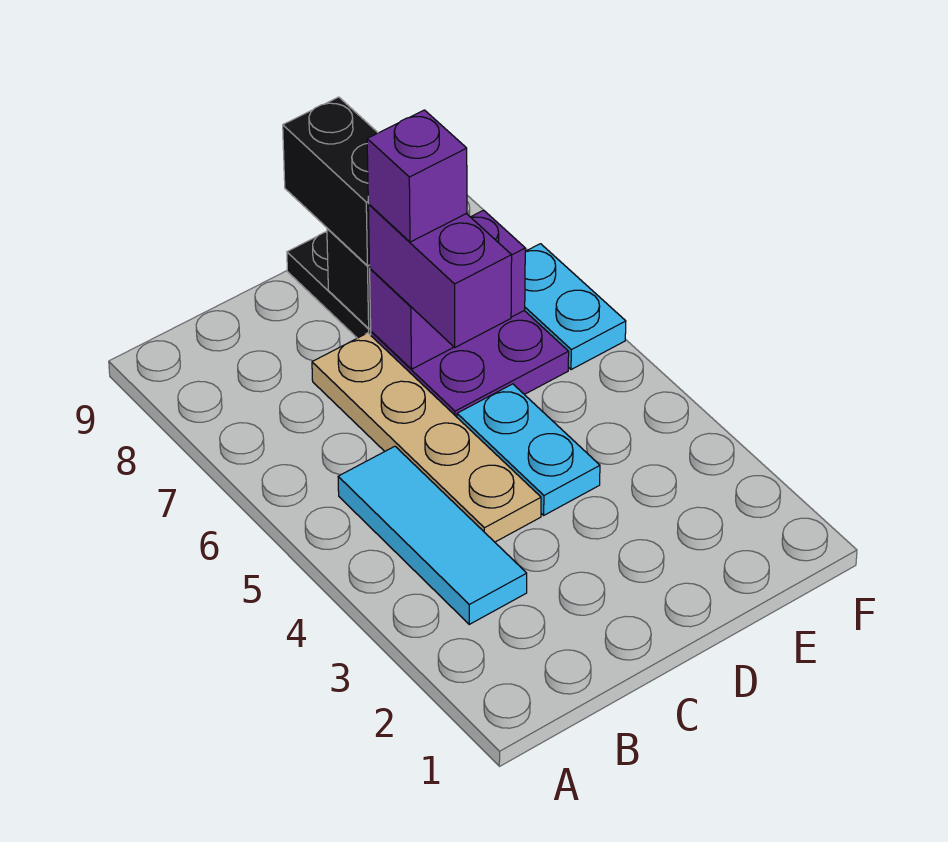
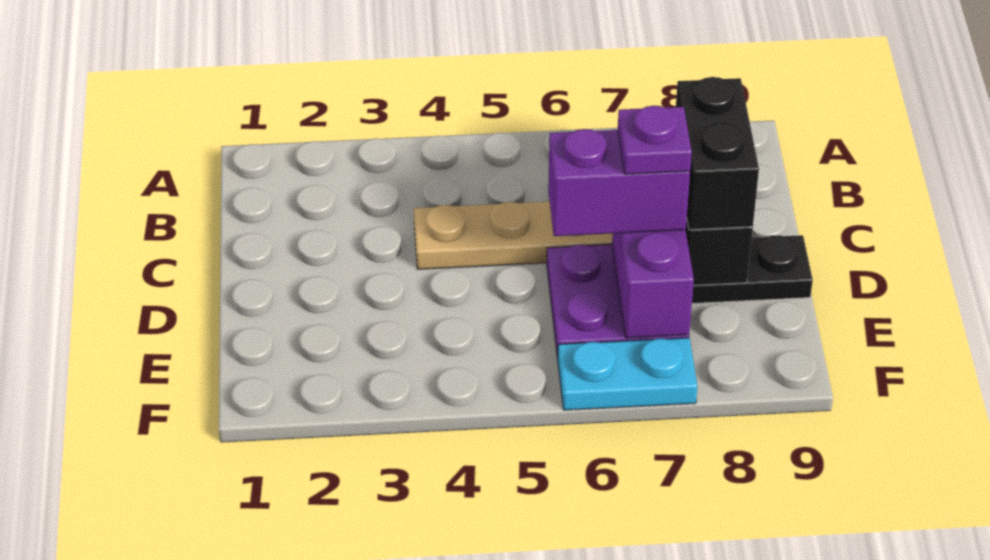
cyan 1x3 tile [338,446,527,624] -> none
cyan 1x2 plate [457,384,600,515] -> none
purple 1x1 brick [367,110,467,242] -> purple 1x1 plate [618,106,692,174]
black 1x2 brick [283,97,378,266] -> black 1x2 brick turned to [676,77,759,230]

